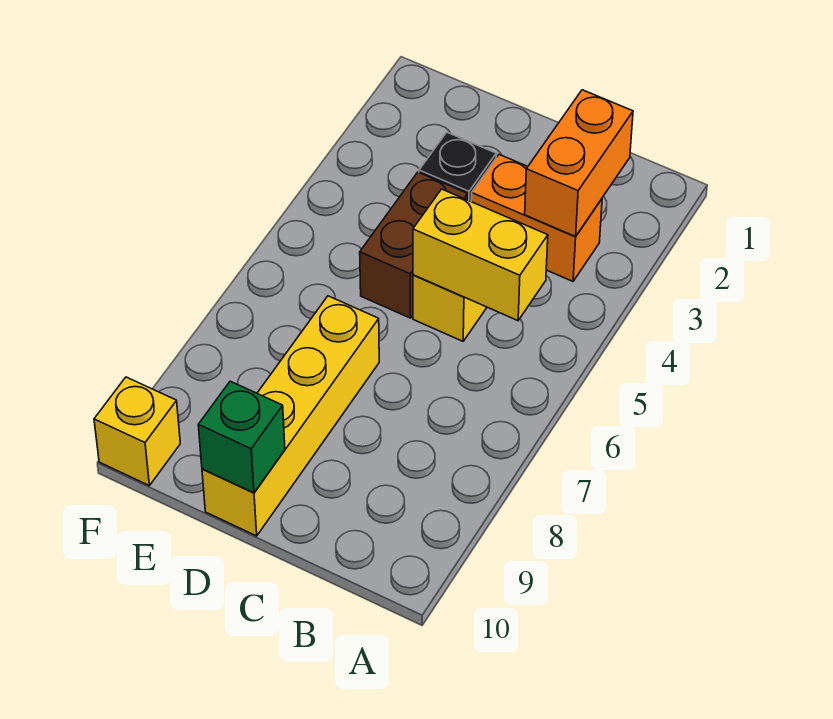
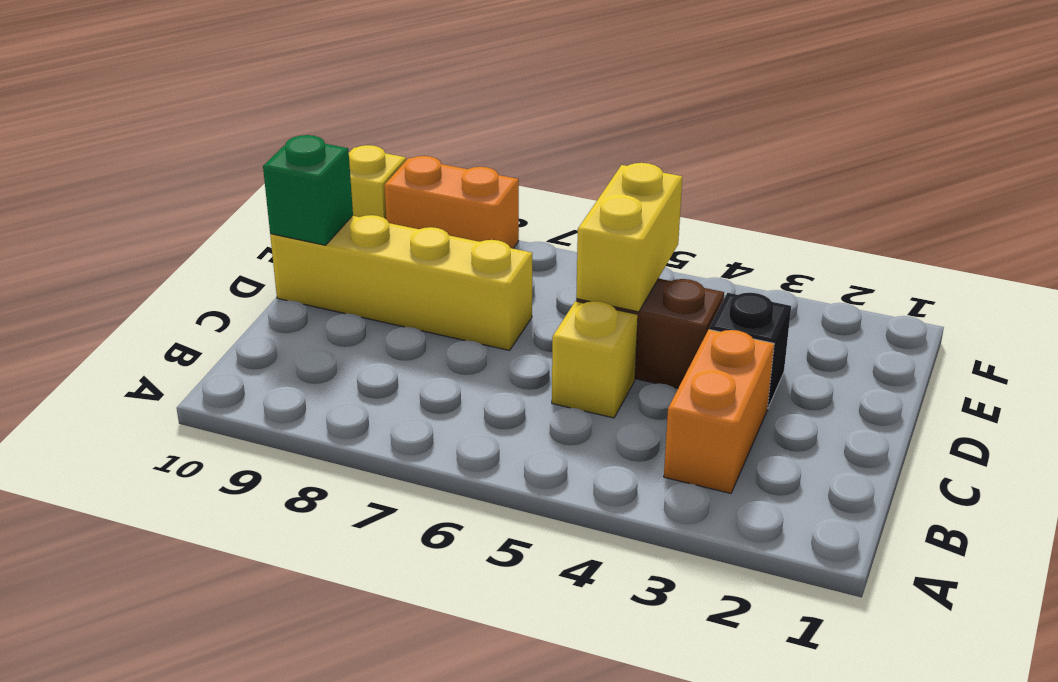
orange 1x2 brick [525,90,633,237] -> orange 1x2 brick moved to [384,156,519,248]
yellow 1x2 brick [413,189,548,321] -> yellow 1x2 brick moved to [576,163,682,312]

